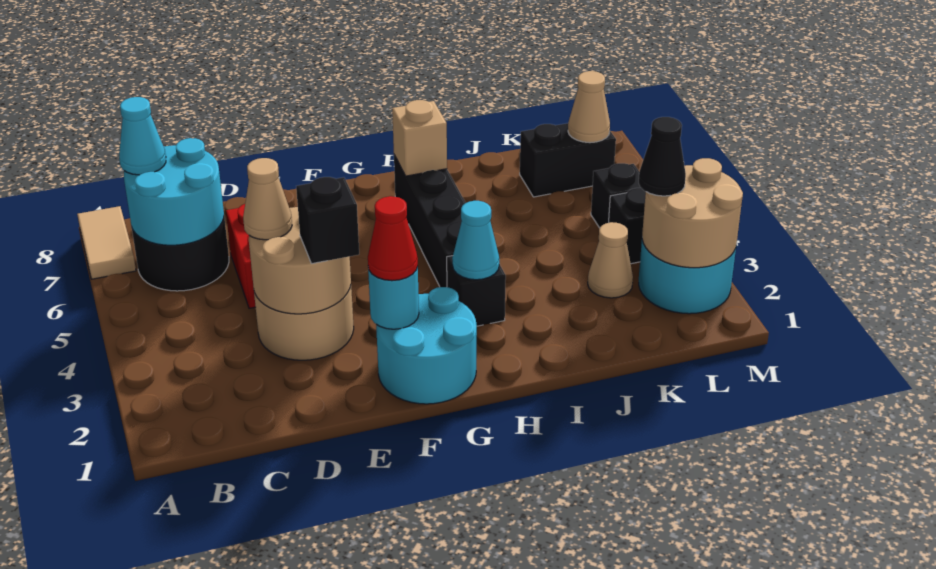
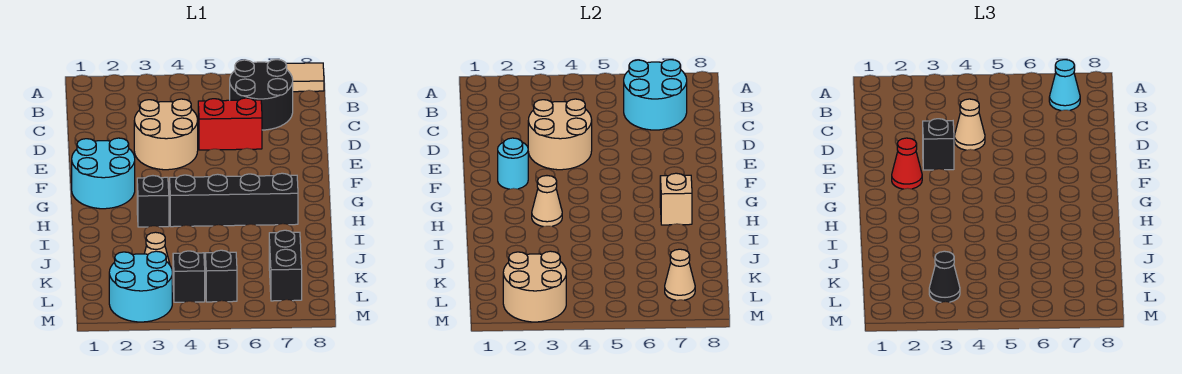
cyan 1x1 cone [452,201,499,280] -> tan 1x1 cone [532,176,562,227]

